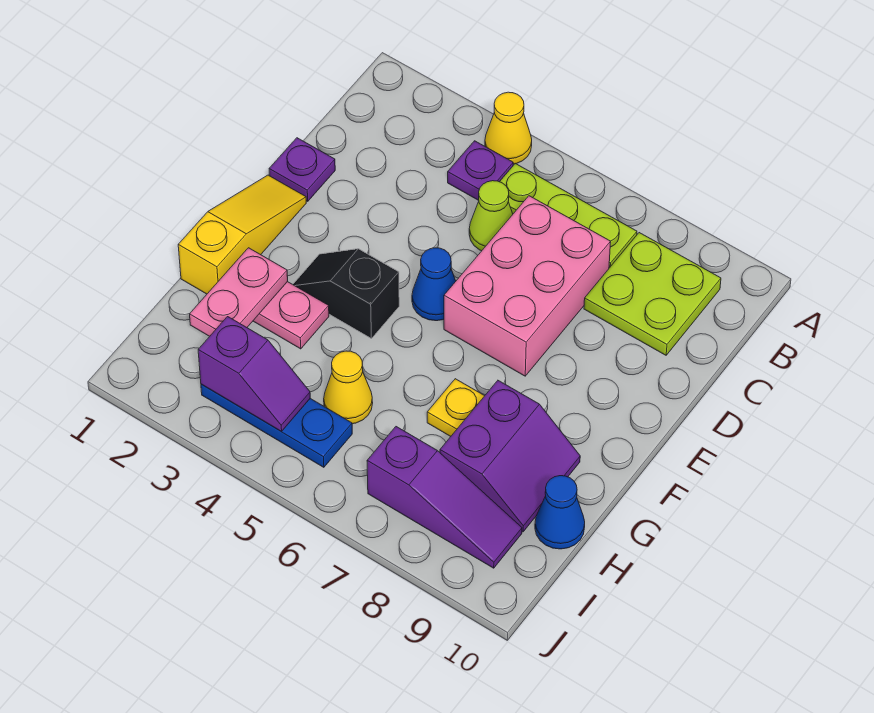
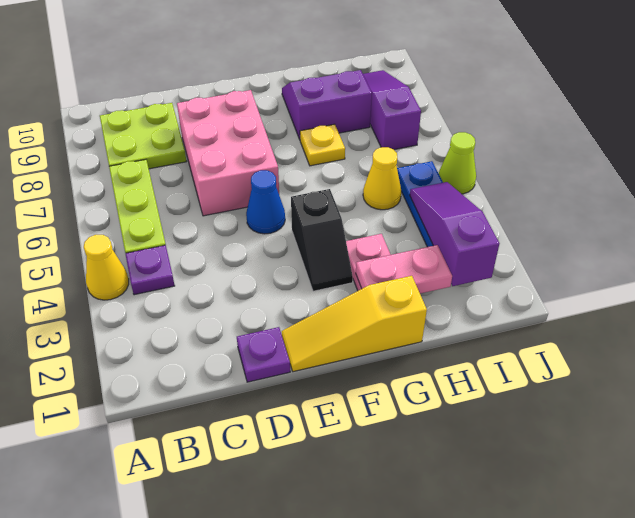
lime 1x1 cone [469,181,513,251] -> lime 1x1 cone moved to [439,132,476,194]
pink 2x3 brick [444,196,611,376] -> pink 2x3 brick turned to [177,90,279,216]
blue 1x1 cone [535,476,585,549] -> none
purple 1x2 slope [198,317,310,431] -> purple 1x3 slope [410,182,499,286]

